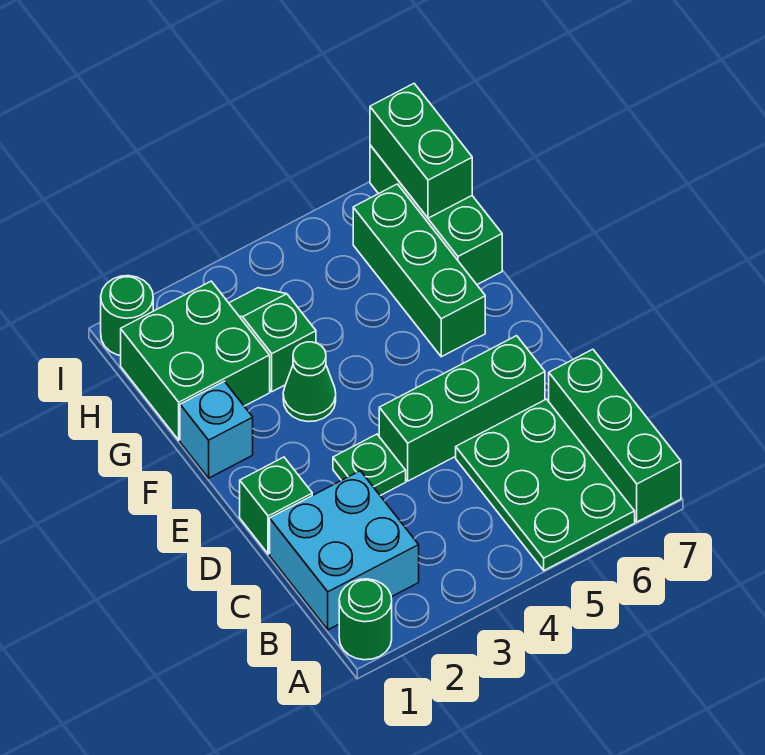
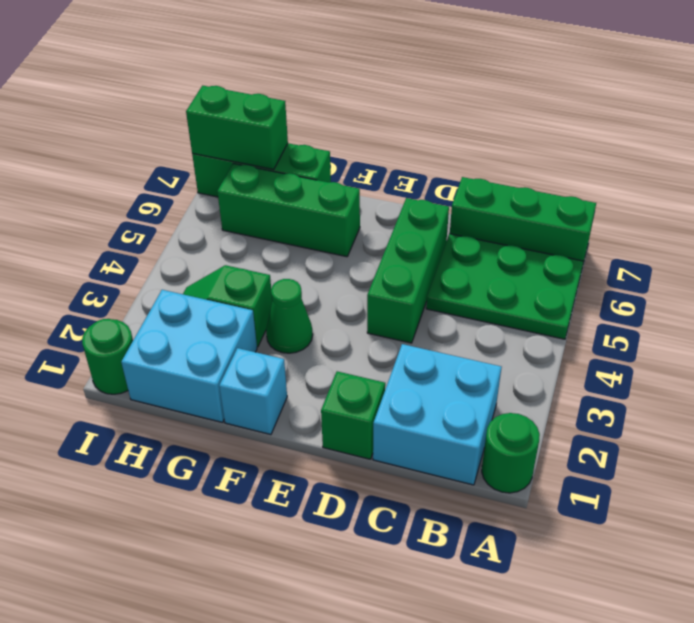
green 1x1 plate [333,434,406,496] -> none
green 2x2 brick [121,281,270,440] -> cyan 2x2 brick [121,290,257,422]

